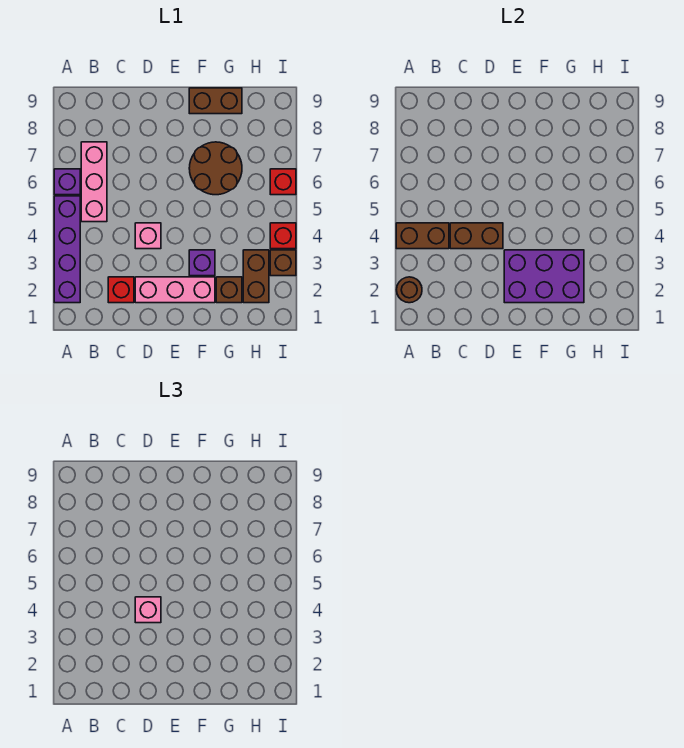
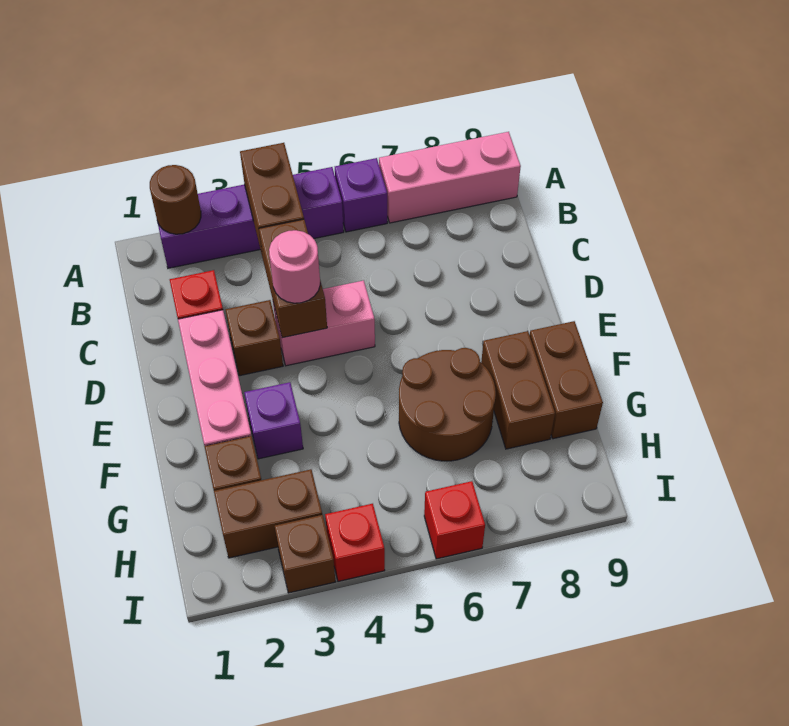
pink 1x3 brick [81,142,107,222] -> pink 1x3 brick moved to [379,132,521,223]
none -> brown 1x1 brick [226,300,283,376]
pink 1x1 brick [135,223,161,249] -> pink 1x2 brick [273,281,375,366]
pink 1x1 brick [135,597,161,623] -> pink 1x1 round brick [269,230,320,303]
purple 2x3 brick [504,250,584,303] -> none
none -> brown 1x2 brick [481,331,555,449]

